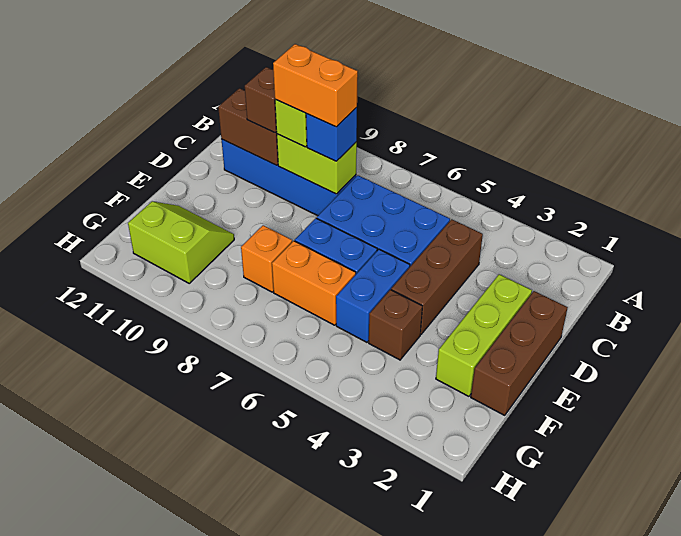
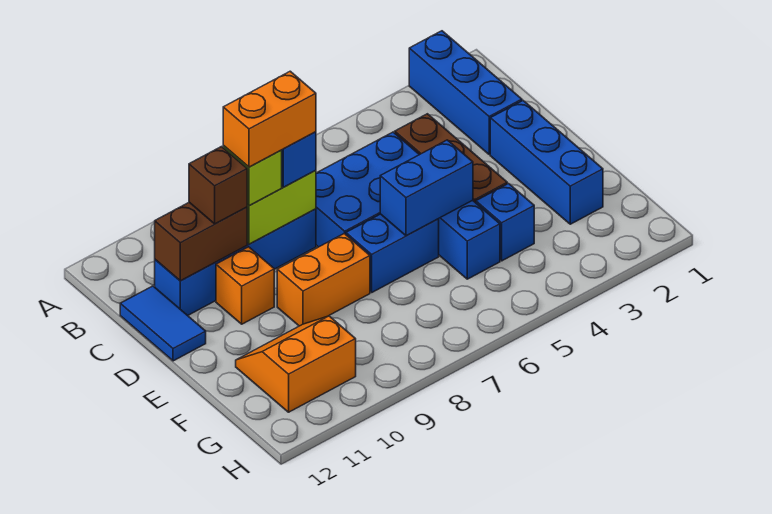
none -> blue 1x3 brick [409,31,522,154]
none -> blue 1x2 tile [120,286,206,361]
brown 1x3 brick [471,291,568,415] -> none
lime 1x3 brick [436,274,532,396] -> blue 1x3 brick [490,101,603,224]
none -> blue 1x2 brick [380,140,473,236]
brown 1x1 brick [369,290,422,360] -> blue 1x1 brick [476,184,534,261]
orange 1x2 brick [272,241,356,325] -> orange 1x2 brick moved to [277,233,370,326]
orange 1x1 brick [241,225,292,292] -> orange 1x1 brick moved to [216,247,274,324]
lime 2x2 slope [128,201,234,283] -> orange 2x2 slope [236,316,356,412]

